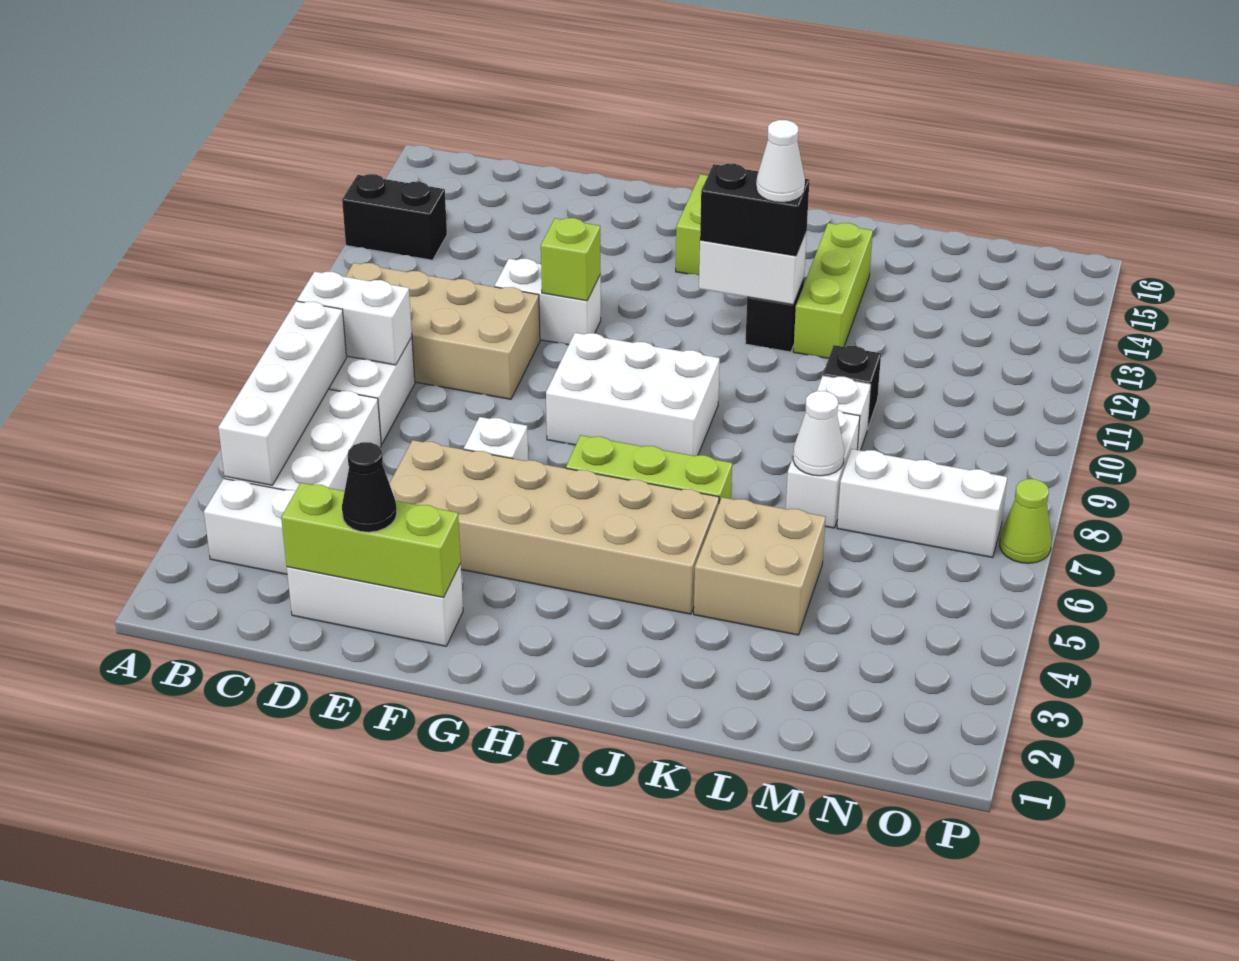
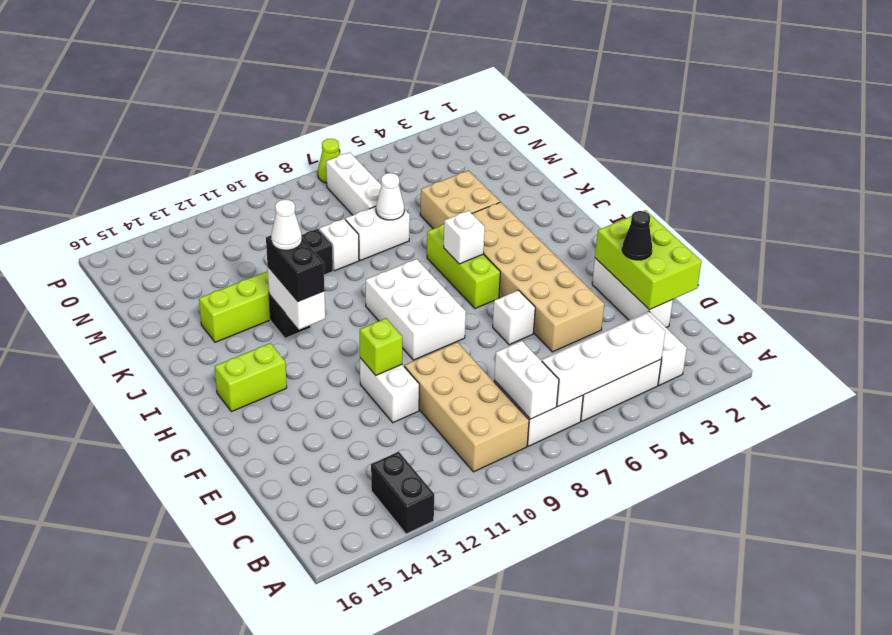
lime 1x3 brick [281,483,461,597] -> lime 2x3 brick [595,210,702,310]
none -> white 1x1 brick [444,211,485,264]

